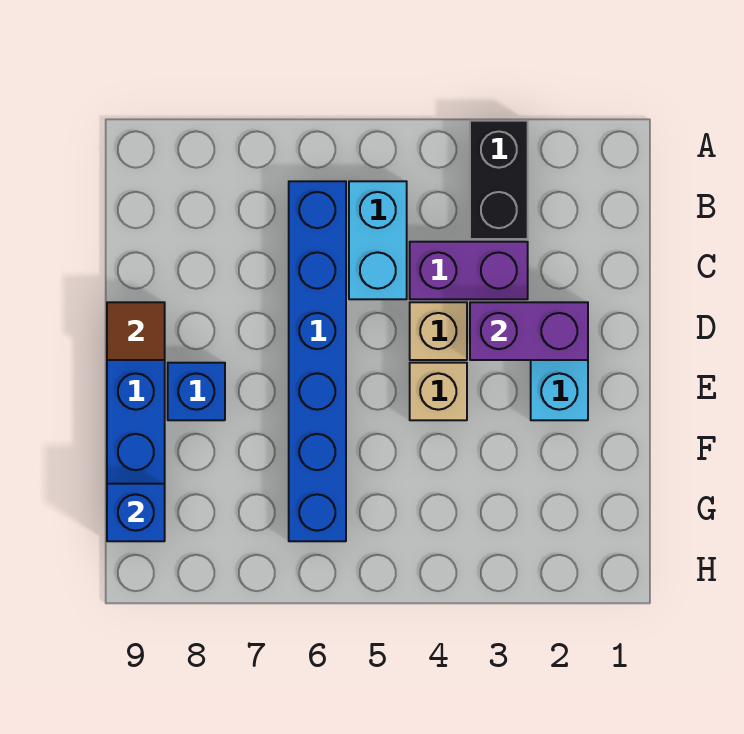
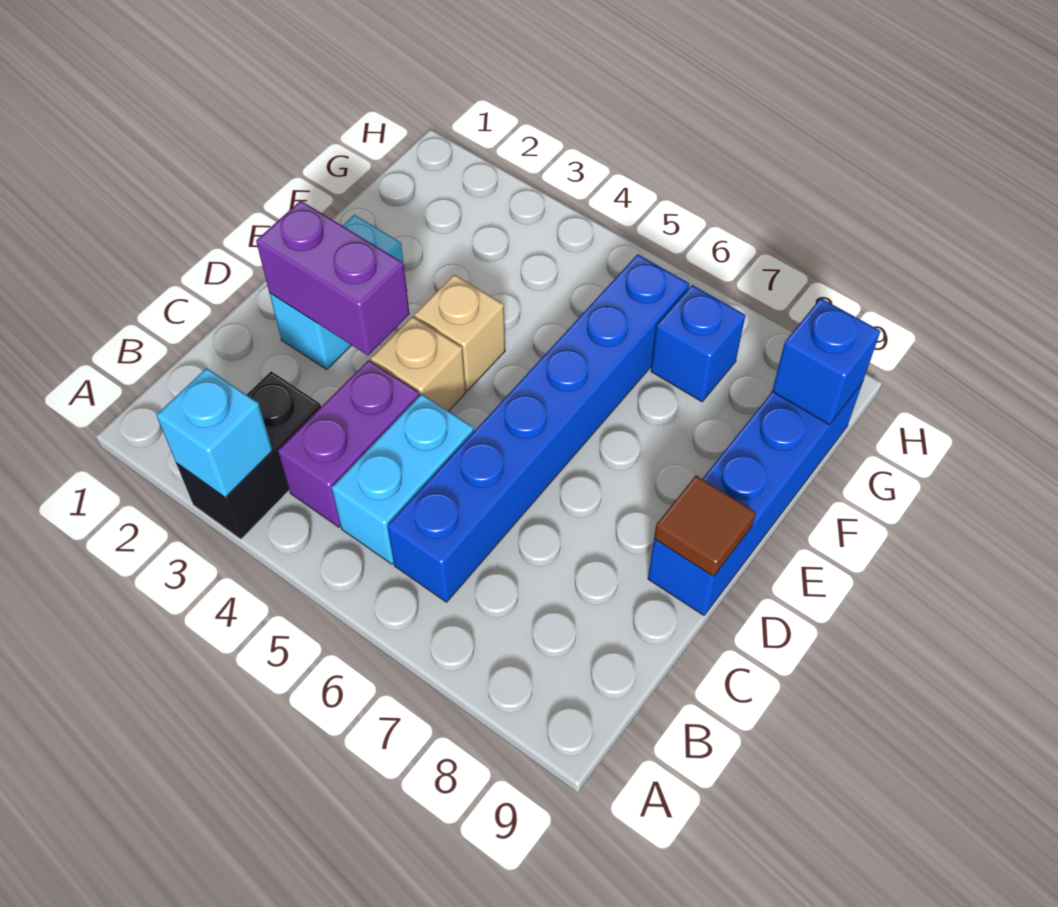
none -> cyan 1x1 brick [156,368,273,497]
purple 1x2 brick [410,242,528,299] -> purple 1x2 brick turned to [278,360,419,527]
blue 1x1 brick [168,363,225,420] -> blue 1x1 brick moved to [651,285,745,402]

